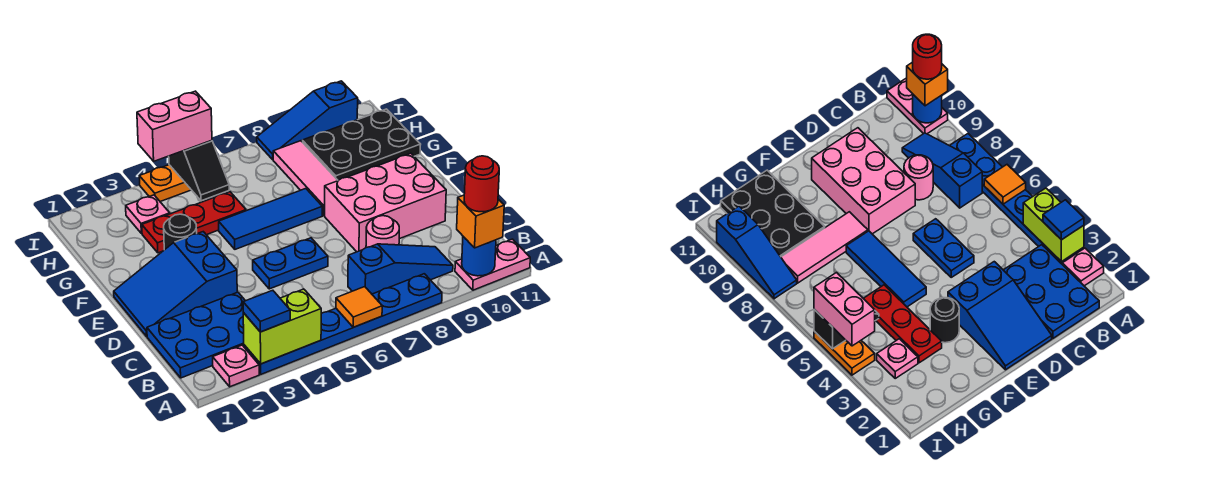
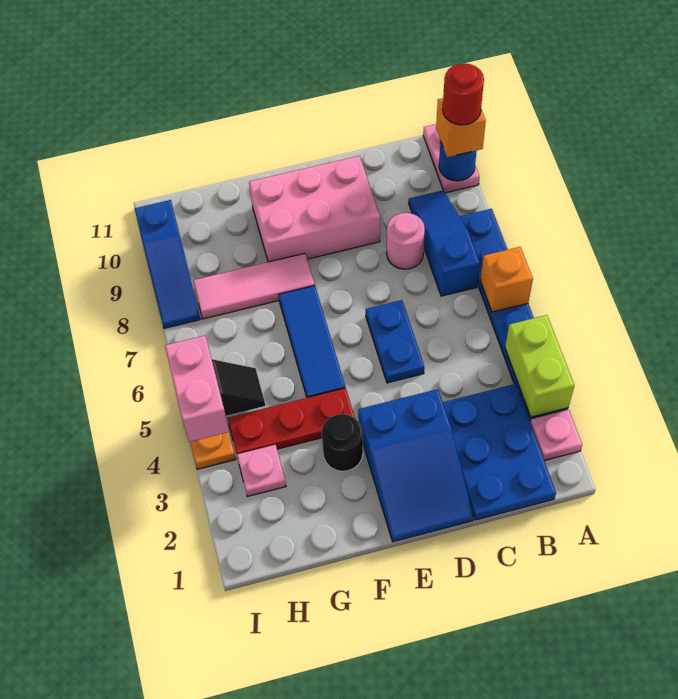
blue 1x1 tile [243,290,290,332] -> none
orange 1x1 tile [336,287,382,327] -> orange 1x1 brick [480,247,533,312]
pink 2x3 brick [325,153,446,252] -> pink 2x3 brick turned to [249,156,380,262]
red 1x3 plate [142,192,246,253] -> red 1x3 plate turned to [228,388,355,454]
black 2x3 plate [302,109,421,180] -> none

